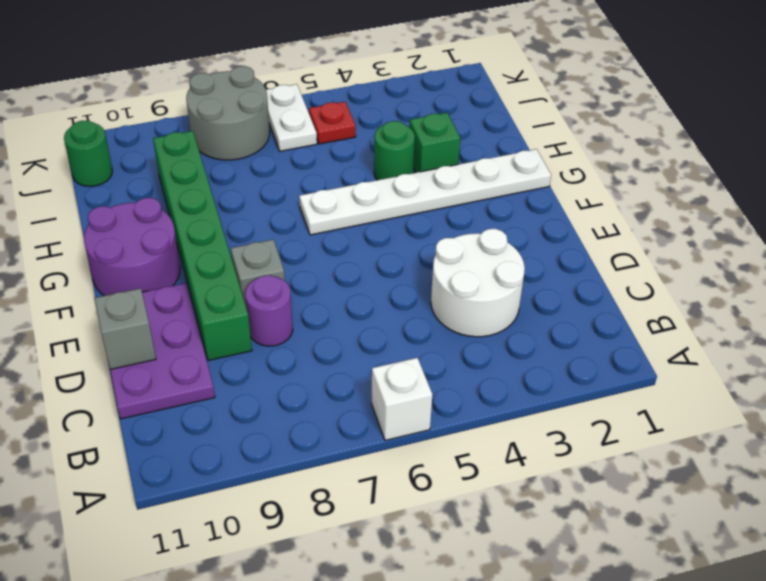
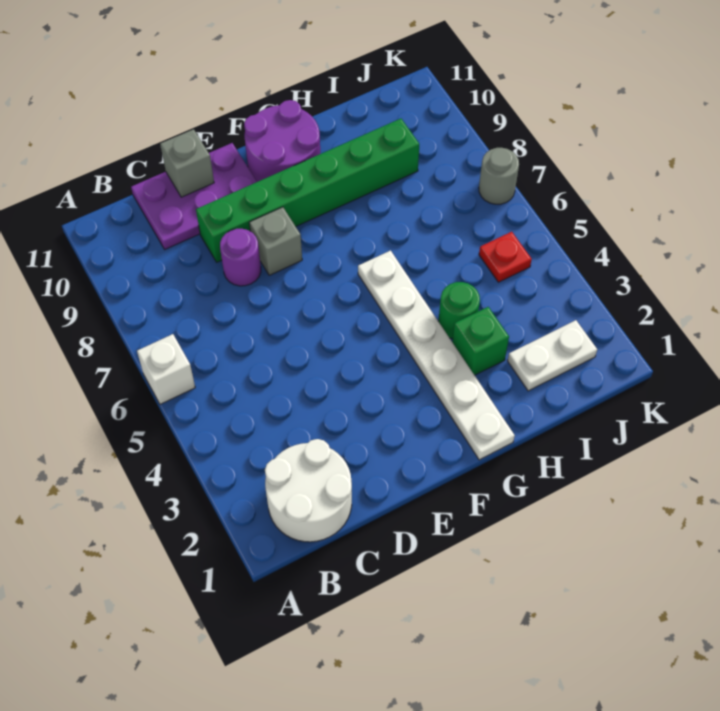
white 2x2 round brick [431,229,525,337] -> white 2x2 round brick moved to [265,439,352,542]
white 1x2 plate [266,84,317,151] -> white 1x2 plate moved to [508,320,597,391]
grey 2x2 round brick [186,66,270,160] -> grey 1x1 round brick [479,148,519,204]
green 1x1 round brick [64,121,112,186] -> none

